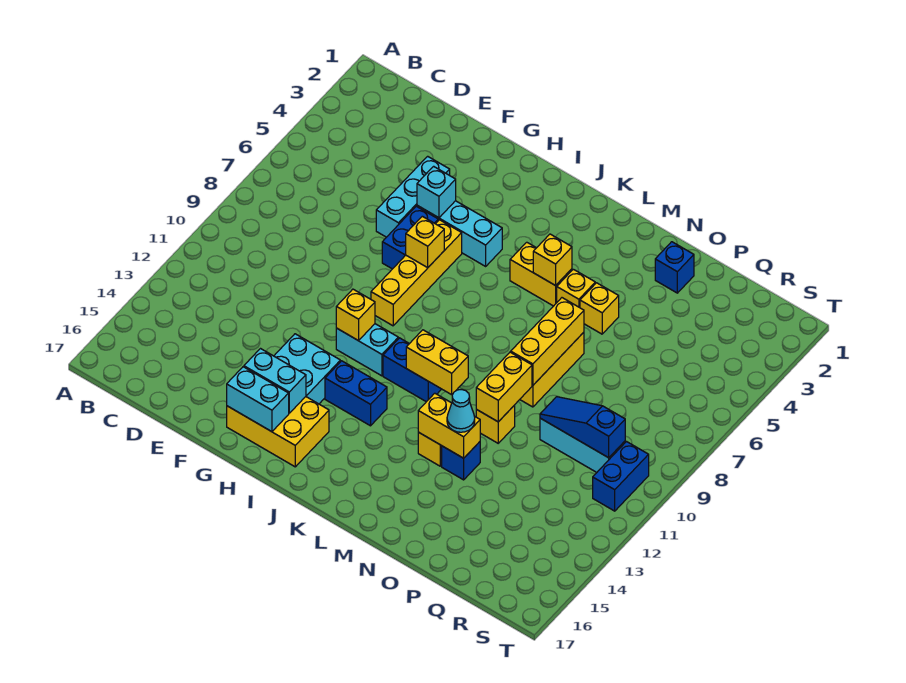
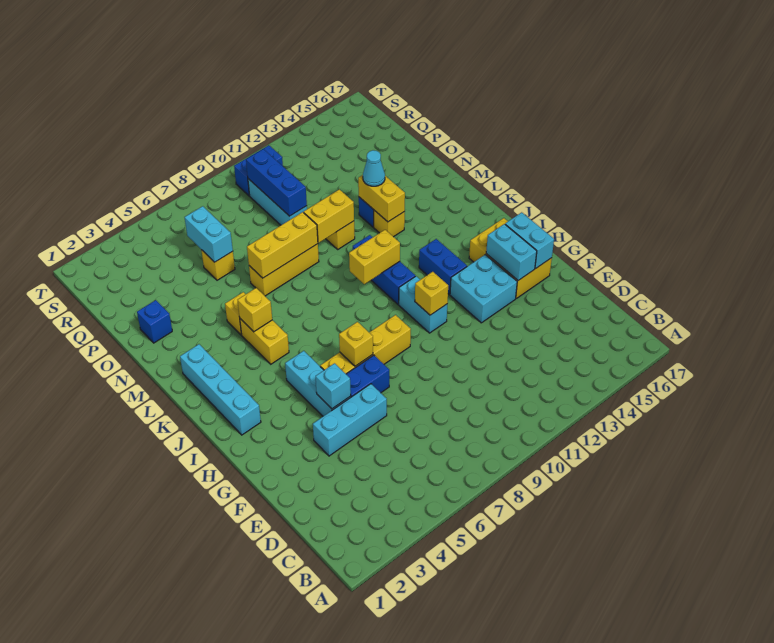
none -> cyan 1x4 brick [180,344,261,435]
blue 1x2 brick [383,338,441,402] -> blue 1x3 brick [353,235,415,304]
yellow 1x2 brick [406,330,468,395] -> yellow 1x2 brick turned to [349,230,400,284]
yellow 1x1 brick [580,283,619,334] -> yellow 1x1 brick moved to [201,250,235,280]
none -> cyan 1x2 brick [185,206,233,262]
blue 1x3 slope [540,397,625,458] -> blue 1x3 brick [246,149,307,216]

